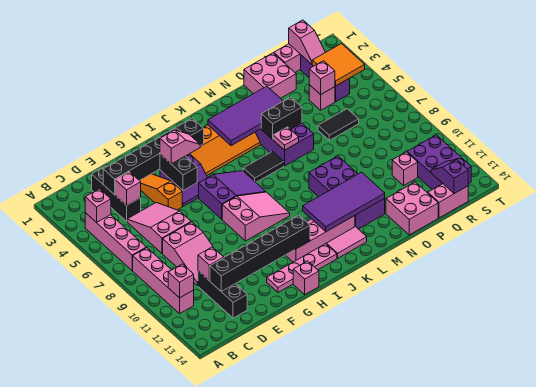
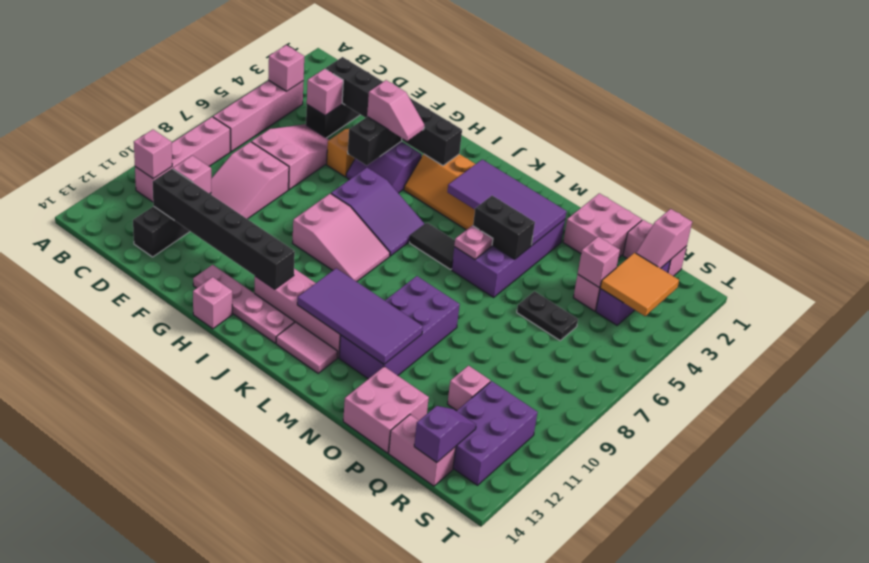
black 1x2 tile [318,109,359,140] -> black 1x2 plate [517,291,578,340]

